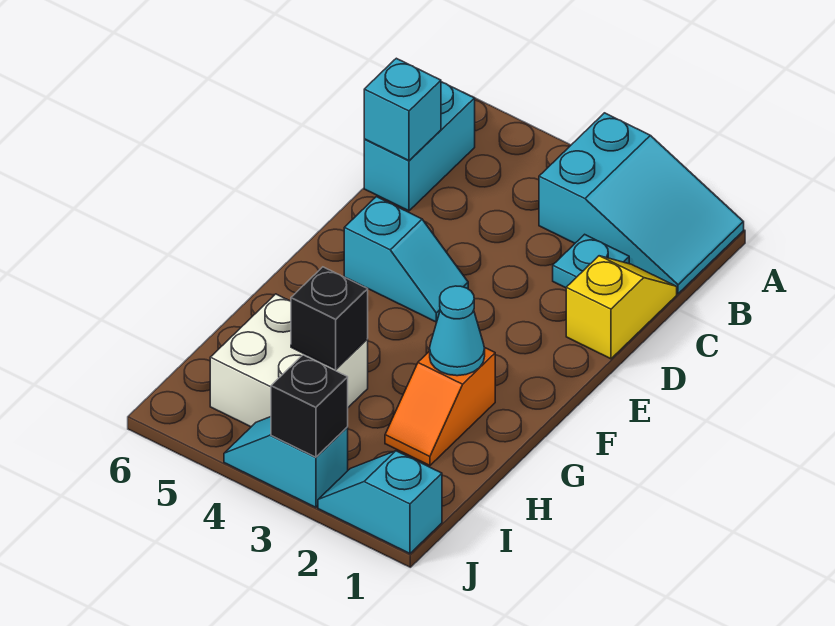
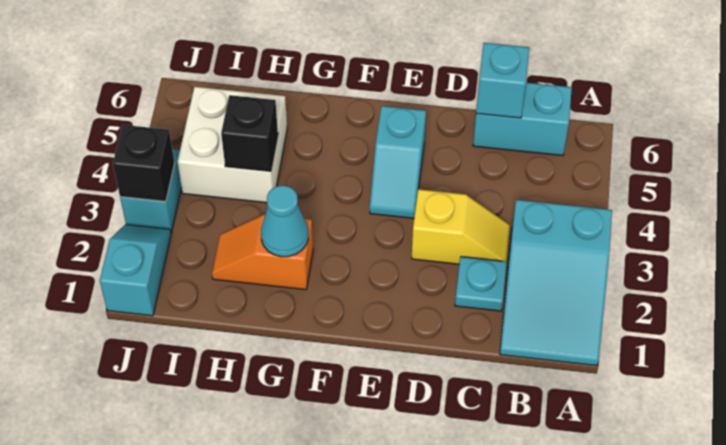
yellow 1x2 slope [566,256,677,359] -> yellow 1x2 slope moved to [412,189,510,264]

